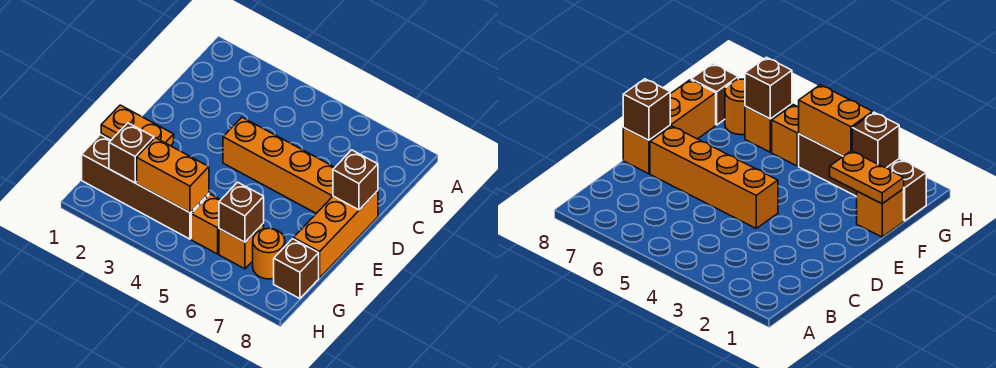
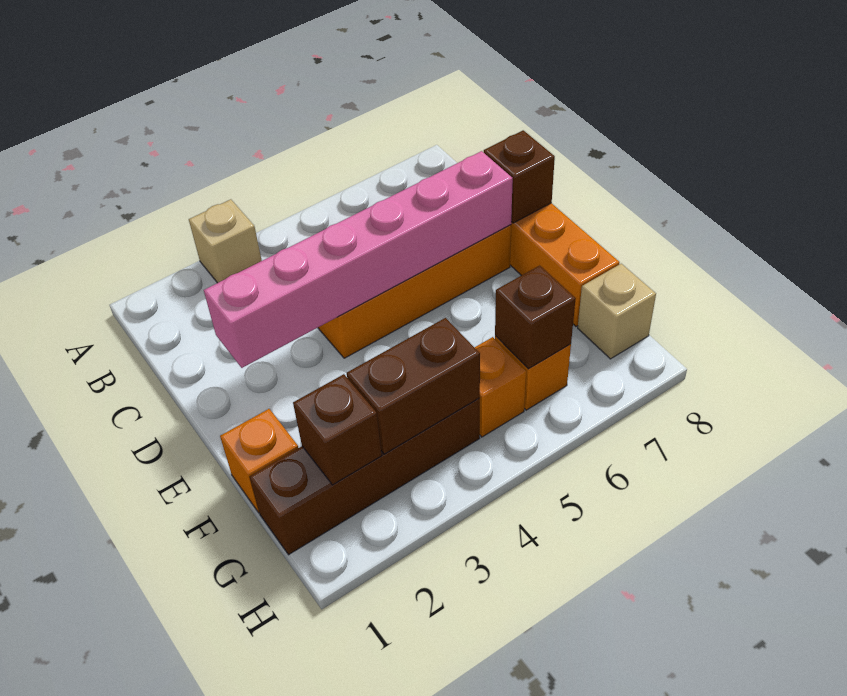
none -> tan 1x1 brick [189,199,262,283]
none -> pink 1x6 brick [204,151,513,368]
orange 1x2 plate [101,105,174,146] -> none
orange 1x2 brick [137,138,209,213] -> brown 1x2 brick [347,318,480,454]
orange 1x1 round brick [253,228,285,279] -> none
brown 1x1 brick [274,239,319,299] -> tan 1x1 brick [578,264,656,359]

